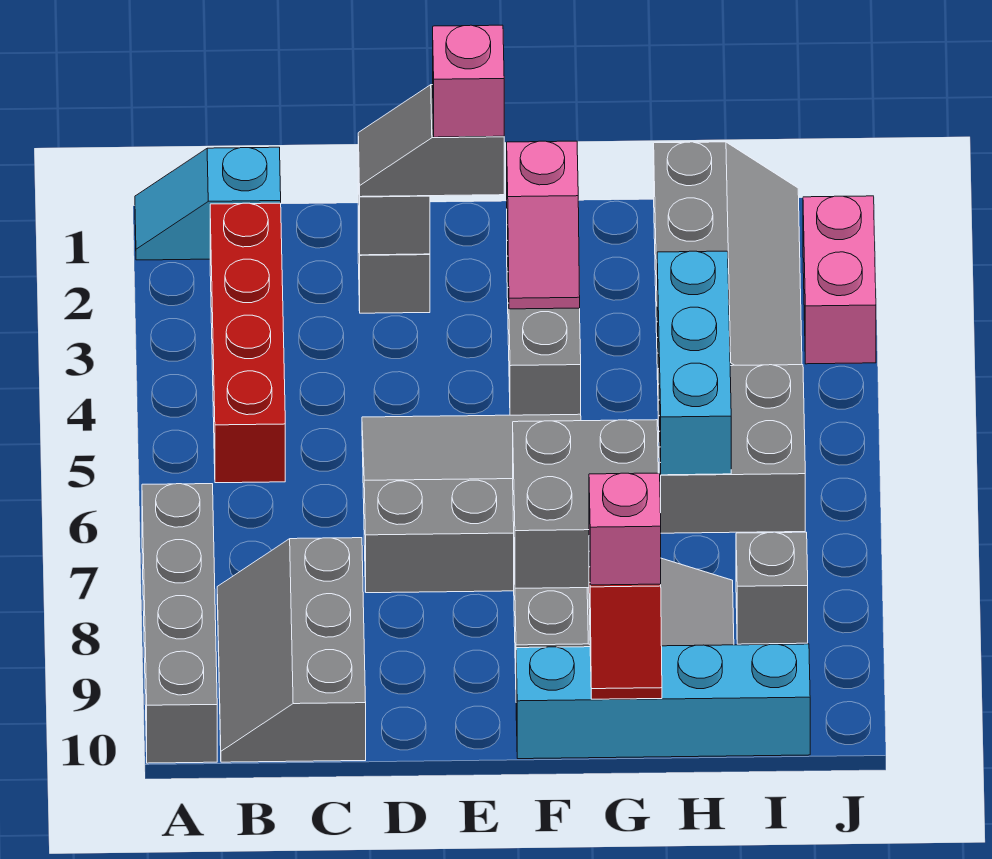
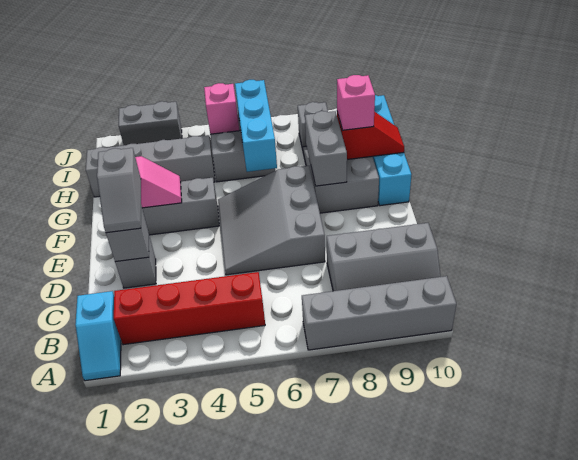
pink 1x1 brick [433,25,504,137] -> pink 1x1 brick moved to [204,83,239,134]
grey 2x2 brick [513,420,658,588] -> grey 1x2 brick [305,111,347,186]
cyan 1x3 brick [657,251,731,475] -> cyan 1x3 brick turned to [235,80,277,172]
pink 1x2 brick [803,196,876,364] -> grey 1x2 brick [119,101,182,145]

